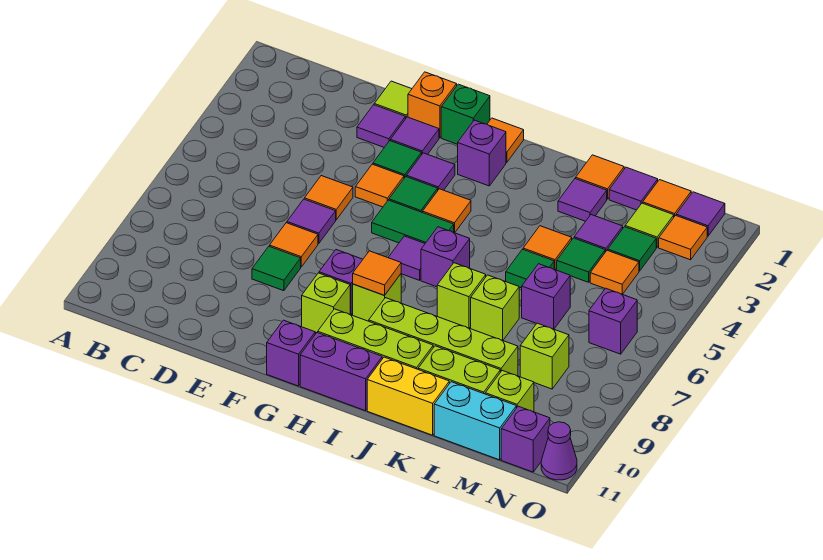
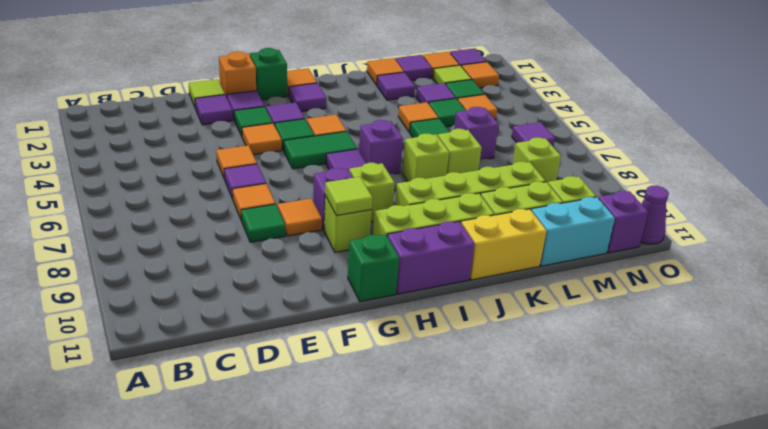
none -> lime 1x1 tile [325,177,373,216]
purple 1x1 brick [267,320,315,386] -> green 1x1 brick [348,234,399,302]
purple 1x1 brick [458,120,506,186] -> purple 1x1 tile [289,83,326,112]
orange 1x1 tile [353,251,401,295] -> orange 1x1 tile moved to [278,198,322,236]
purple 1x1 brick [589,288,637,354] -> purple 1x1 tile [512,122,555,147]

